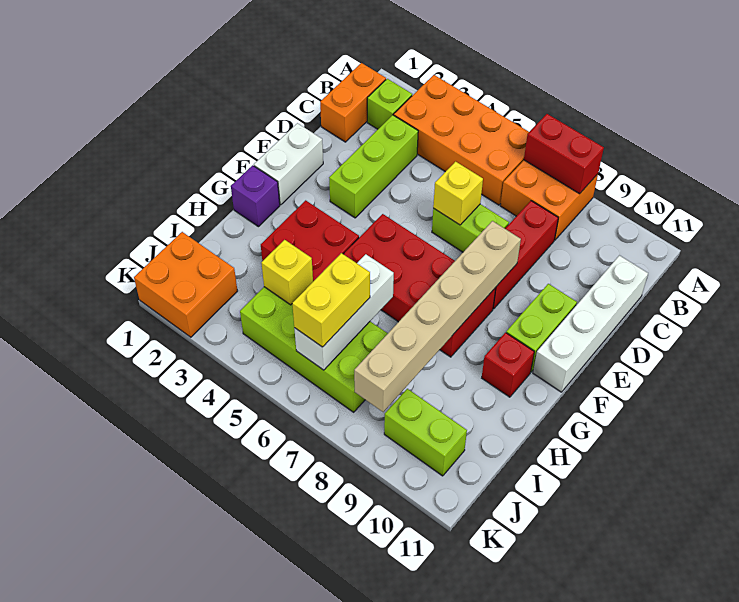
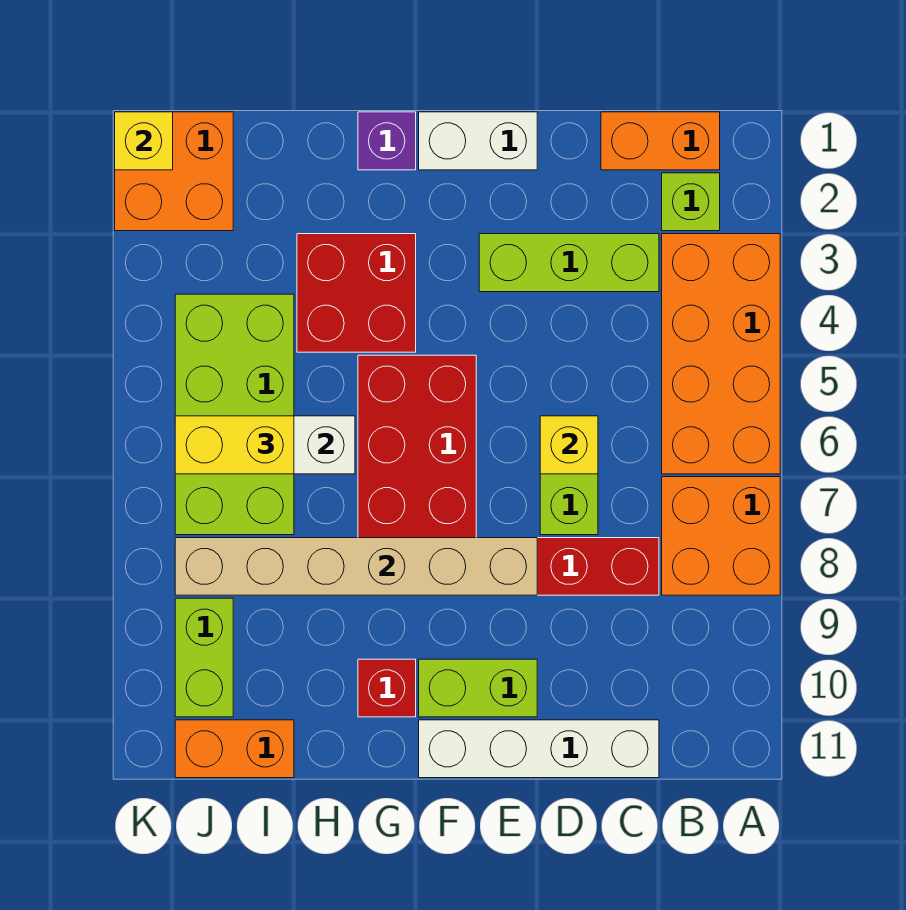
red 1x2 brick [524,114,604,194] -> none
yellow 1x1 brick [262,240,313,305] -> yellow 1x1 brick moved to [115,112,173,170]
none -> orange 1x2 brick [175,720,294,778]

